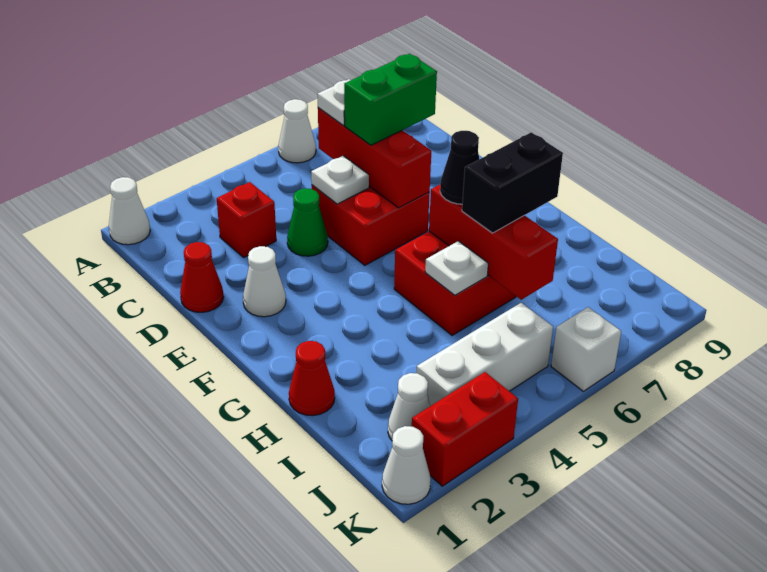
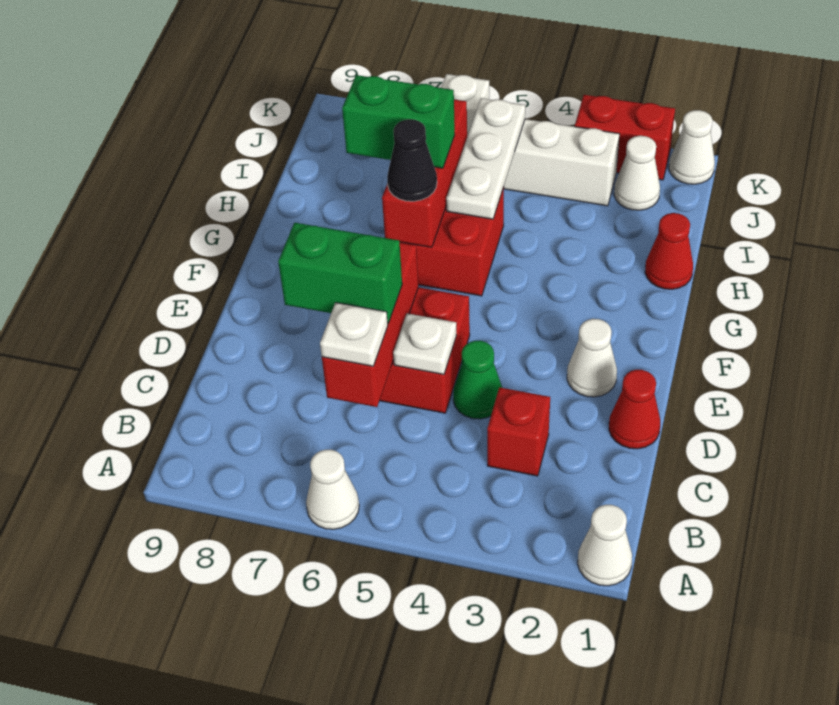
white 1x1 plate [425,241,488,295] -> white 1x3 plate [446,98,525,219]
black 1x2 brick [462,132,563,233] -> green 1x2 brick [342,75,455,168]

